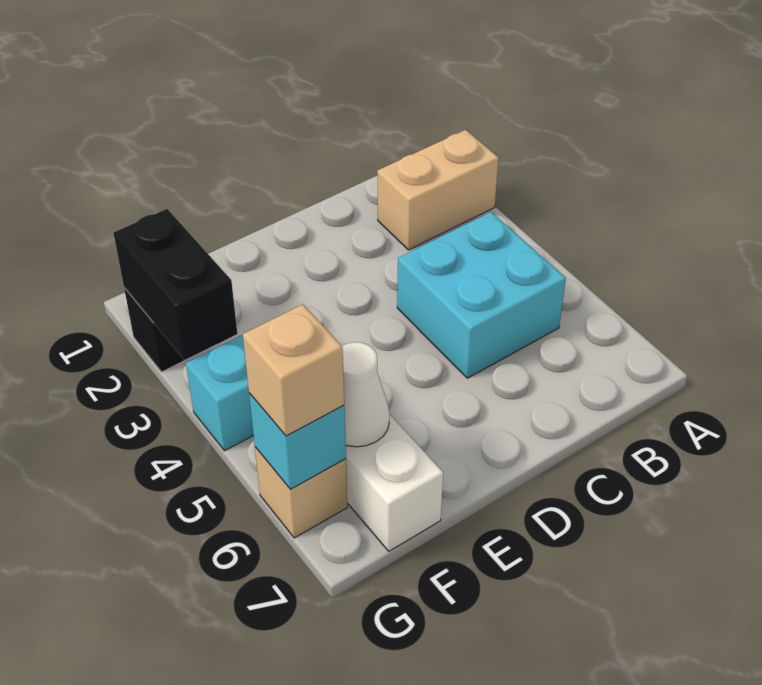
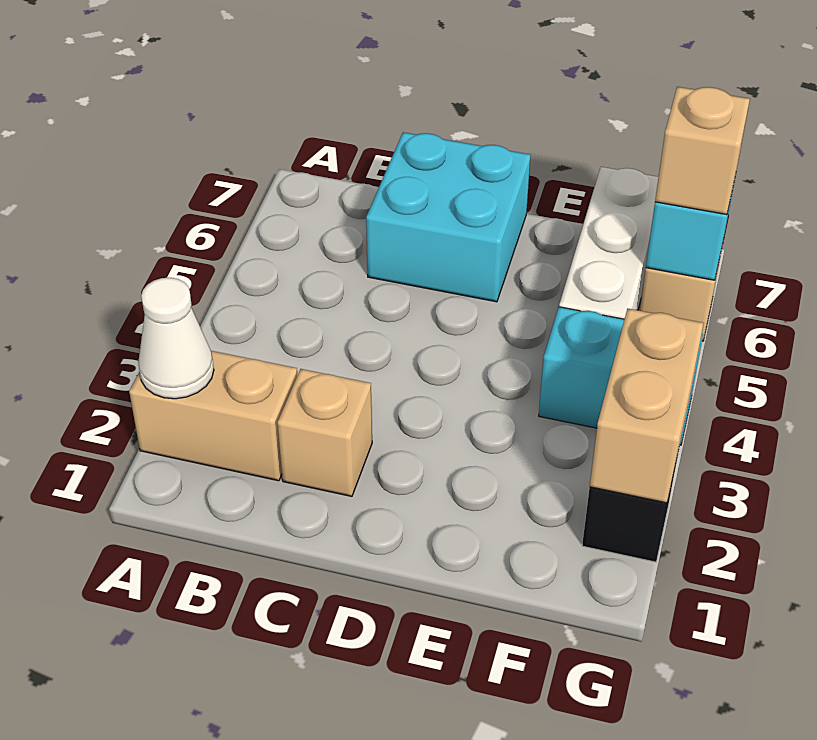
cyan 2x2 brick [397,212,566,378] -> cyan 2x2 brick moved to [366,132,530,302]
none -> tan 1x1 brick [277,369,372,496]
white 1x1 cone [342,342,390,447] -> white 1x1 cone moved to [138,278,214,399]
black 1x2 brick [113,209,237,360] -> tan 1x2 brick [590,309,704,503]

